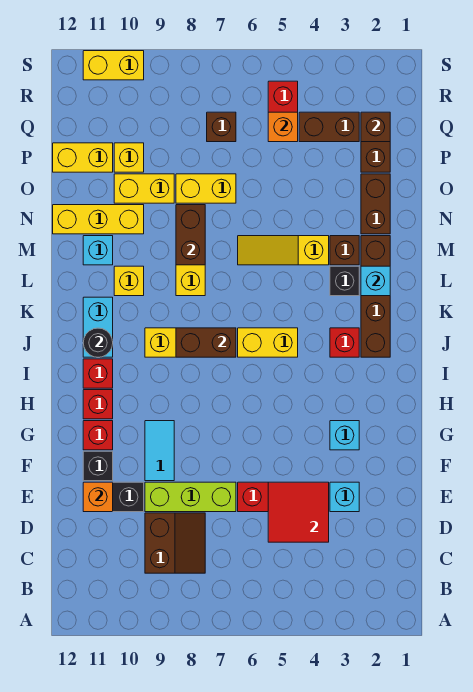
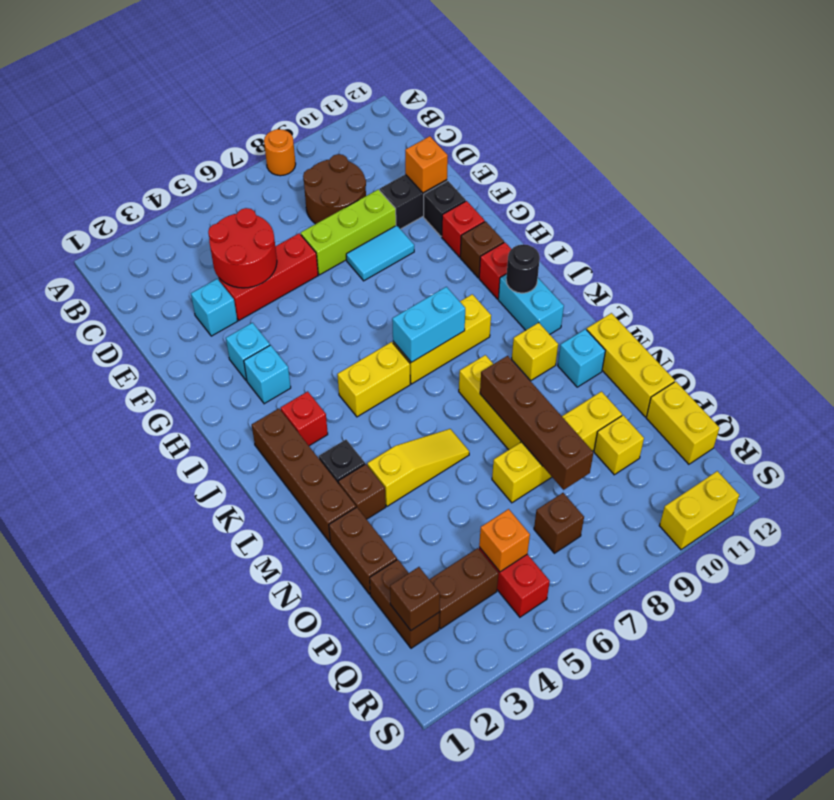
none -> orange 1x1 round brick [264,129,296,176]
brown 2x2 slope [145,513,205,573] -> brown 2x2 round brick [303,154,366,224]
red 2x2 tile [268,482,329,542] -> red 2x2 round brick [208,208,277,288]
cyan 1x2 tile [145,421,174,481] -> cyan 1x2 tile turned to [346,225,414,281]
red 1x1 brick [83,390,113,419] -> brown 1x1 brick [460,221,504,278]
brown 1x2 brick [176,328,236,357] -> cyan 1x2 brick [392,287,465,362]
cyan 1x1 brick [361,266,390,296] -> cyan 1x1 brick moved to [244,345,291,404]
brown 1x2 brick [176,205,205,265] -> brown 1x4 brick [480,356,593,490]
yellow 1x3 brick [53,205,144,234] -> yellow 1x3 brick turned to [587,313,675,417]
yellow 1x2 brick [53,143,113,172] -> yellow 1x2 brick turned to [646,382,720,464]

